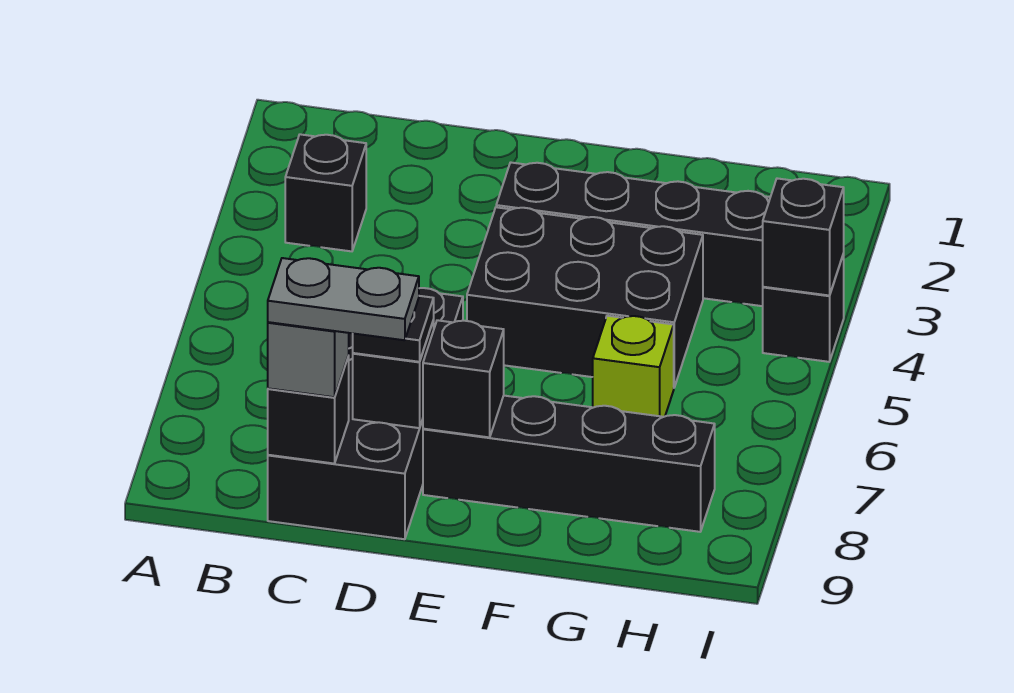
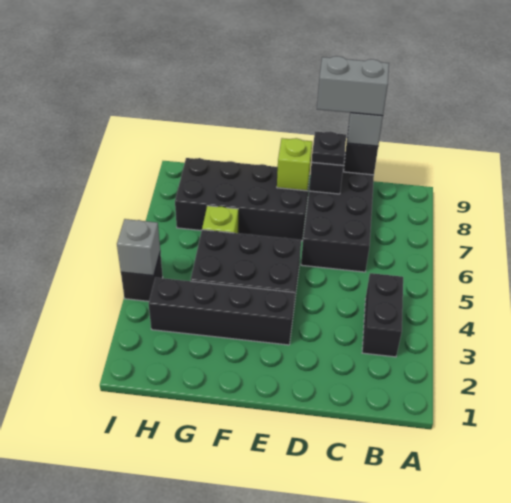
black 1x1 brick [285,134,366,251] -> black 1x2 brick [362,273,403,357]
grey 1x2 plate [268,258,419,340] -> grey 1x2 brick [317,56,389,116]
black 1x4 brick [423,396,715,532] -> black 2x4 brick [175,158,310,241]
black 1x1 brick [423,320,504,437] -> lime 1x1 brick [277,138,312,191]
black 1x1 brick [763,178,844,296] -> grey 1x1 brick [117,219,160,276]

